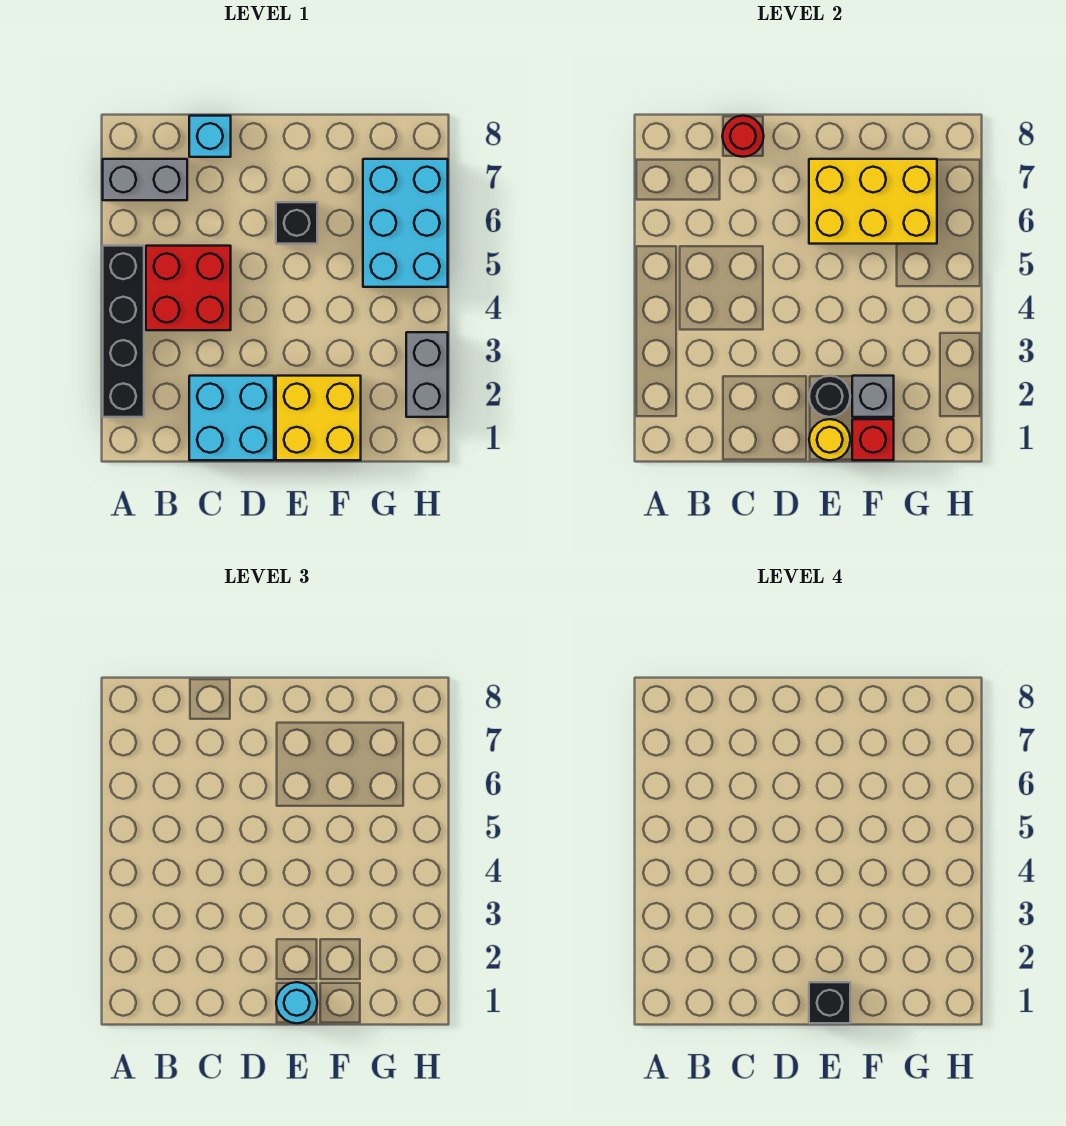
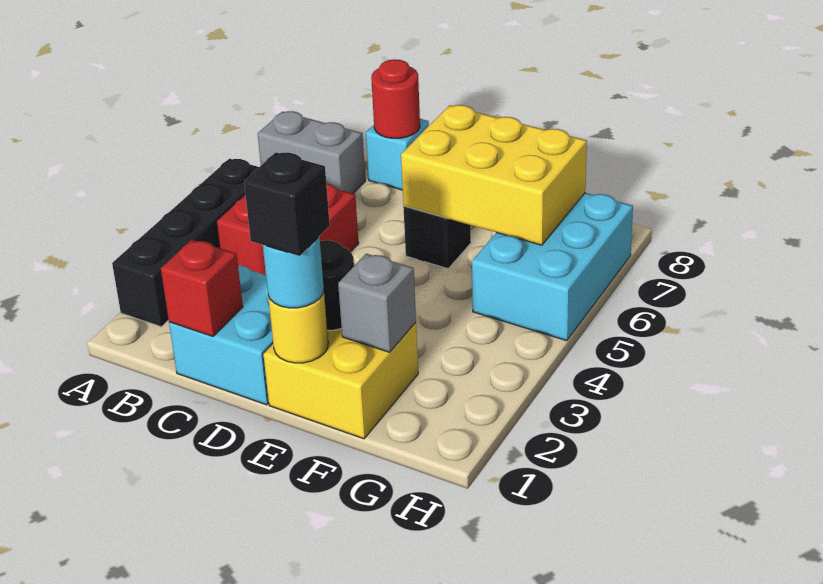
red 1x1 brick [852,419,894,460] -> red 1x1 brick moved to [161,240,243,336]
grey 1x2 brick [406,332,448,417] -> none

